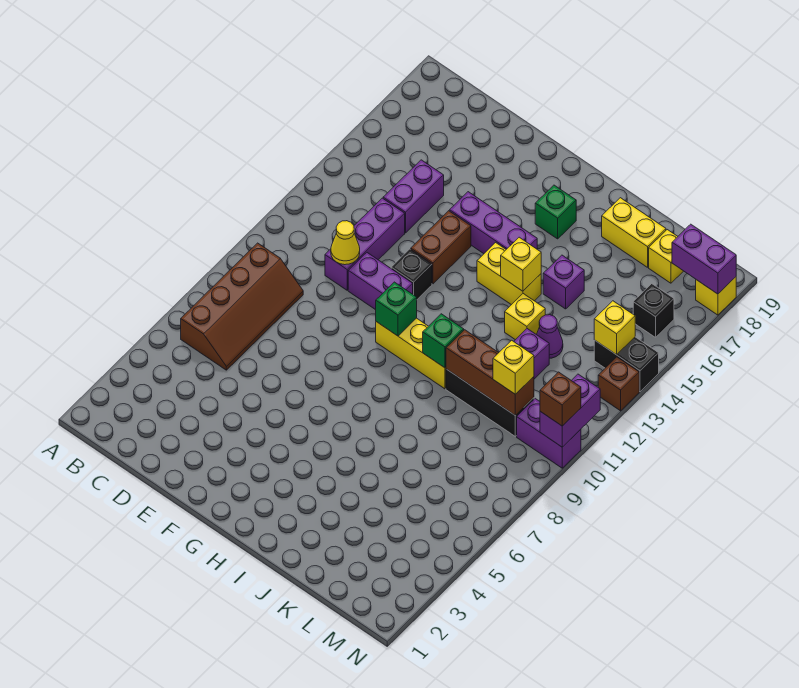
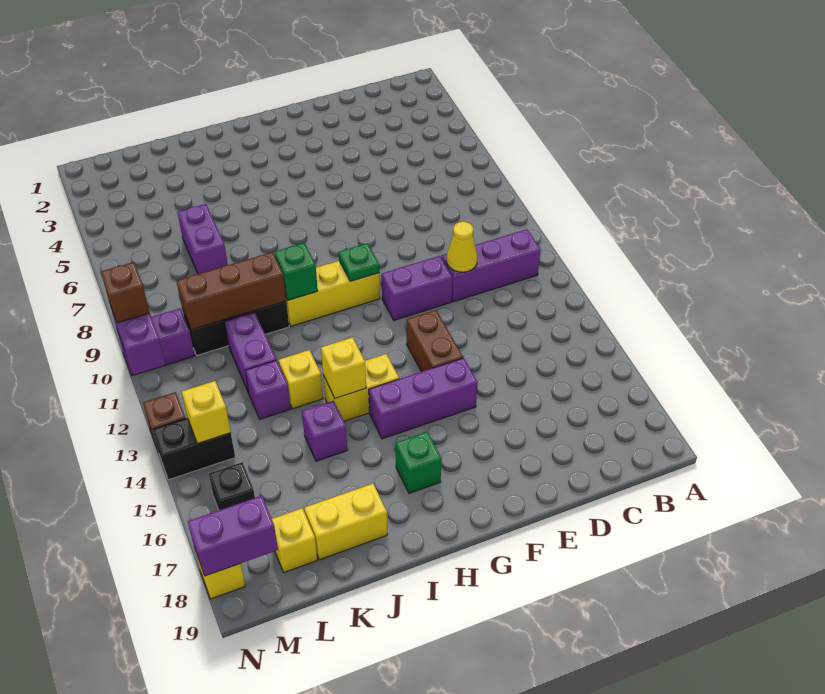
brown 2x4 slope [181,243,303,370] -> none
purple 1x3 brick [325,198,405,290] -> purple 1x3 brick turned to [441,229,541,302]
purple 1x2 brick [383,160,444,233] -> purple 1x2 brick moved to [178,204,228,274]
black 1x1 brick [391,249,432,299] -> none
green 1x1 brick [376,282,417,336] -> green 1x1 plate [339,243,379,281]
purple 1x1 cone [537,315,563,358] -> purple 1x1 brick [245,360,291,419]
yellow 1x1 brick [493,340,534,394] -> none

